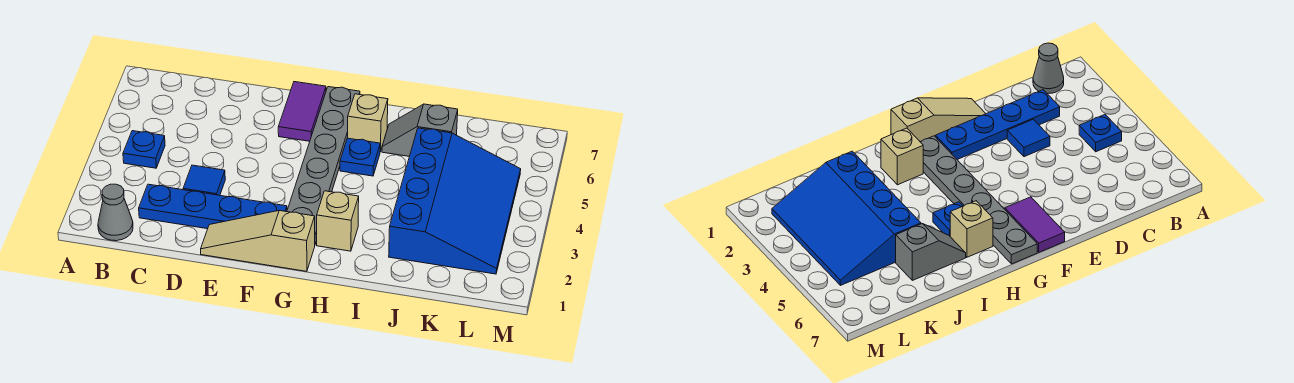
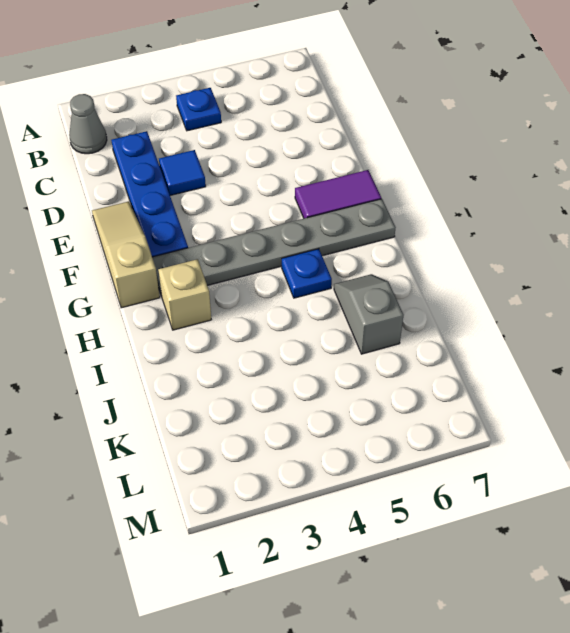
tan 1x1 brick [348,94,388,152] -> none
blue 3x4 slope [389,128,521,274] -> none

